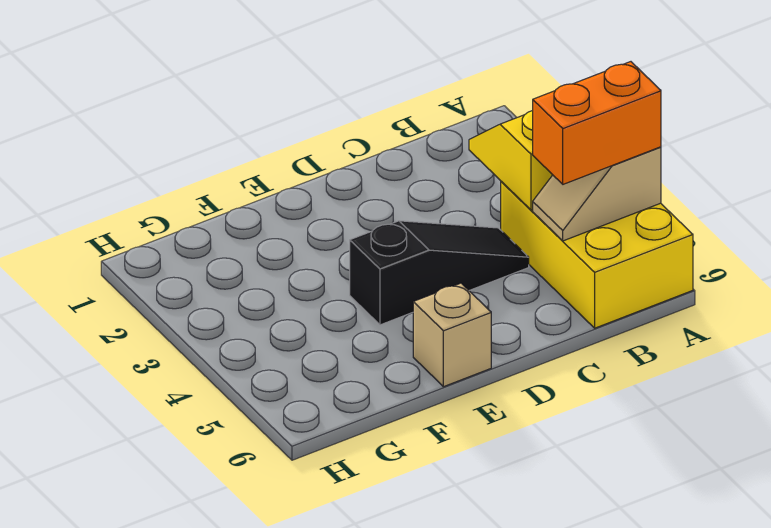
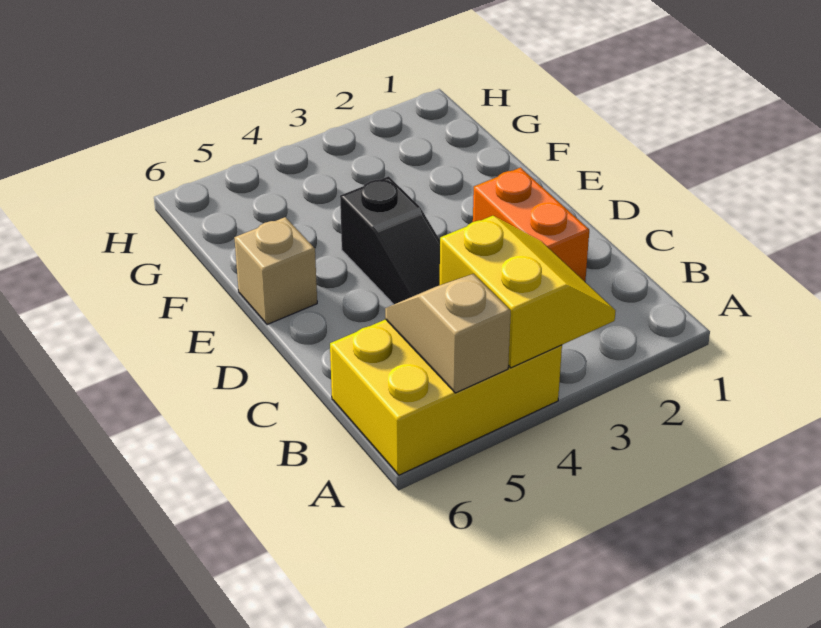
orange 1x2 brick [533,62,661,184] -> orange 1x2 brick moved to [473,168,589,281]

